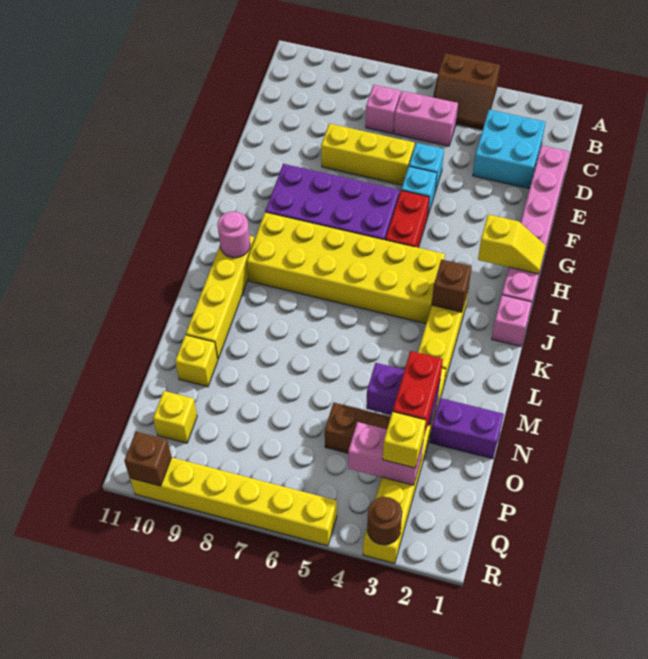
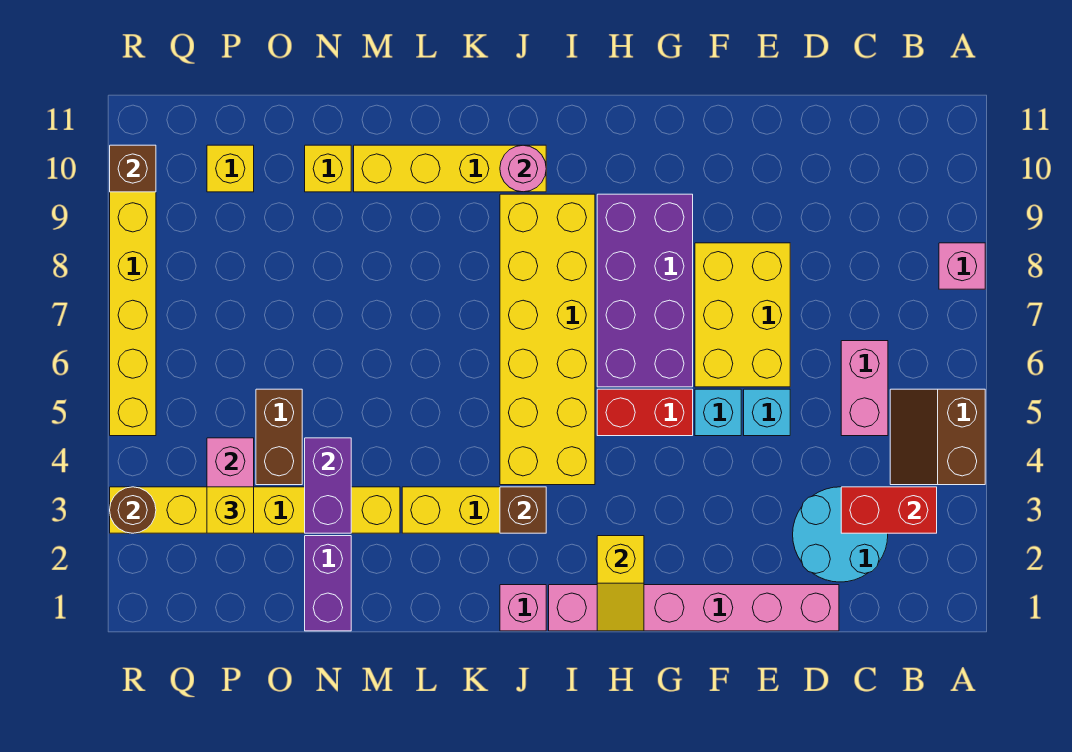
cyan 2x2 brick [473,110,546,189] -> cyan 2x2 round brick [793,487,888,582]
pink 1x1 brick [366,85,401,134] -> pink 1x1 brick moved to [939,243,985,289]
yellow 1x3 brick [321,124,415,185] -> yellow 2x3 brick [695,243,790,387]
red 1x2 brick [393,351,443,435] -> red 1x2 brick moved to [841,487,937,533]

